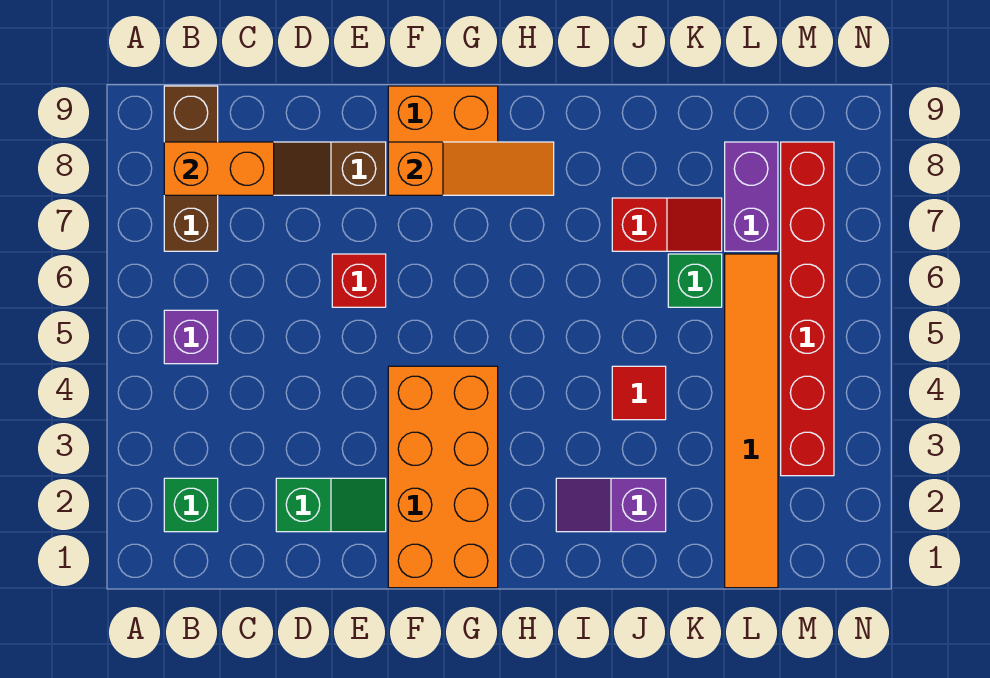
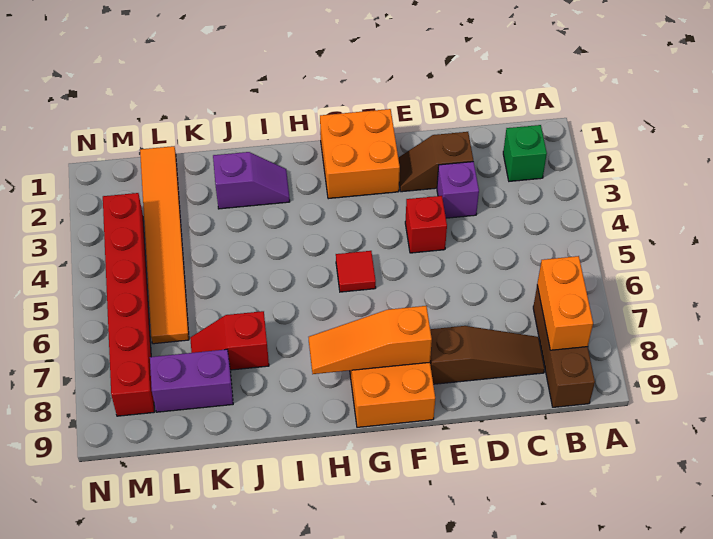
purple 1x1 brick [164,310,218,364] -> purple 1x1 brick moved to [437,162,479,218]
orange 1x2 brick [164,142,274,195] -> orange 1x2 brick turned to [537,256,593,350]
green 1x2 slope [276,478,386,532] -> brown 1x2 slope [398,132,473,192]
red 1x1 brick [332,254,386,307] -> red 1x1 brick moved to [405,196,447,253]
orange 2x4 brick [388,366,498,588] -> orange 2x2 brick [320,109,400,199]
red 1x1 tile [612,366,666,420] -> red 1x1 tile moved to [336,251,376,292]
green 1x1 brick [668,254,722,307] -> none
purple 1x2 brick [725,142,778,251] -> purple 1x2 brick turned to [150,349,233,412]

